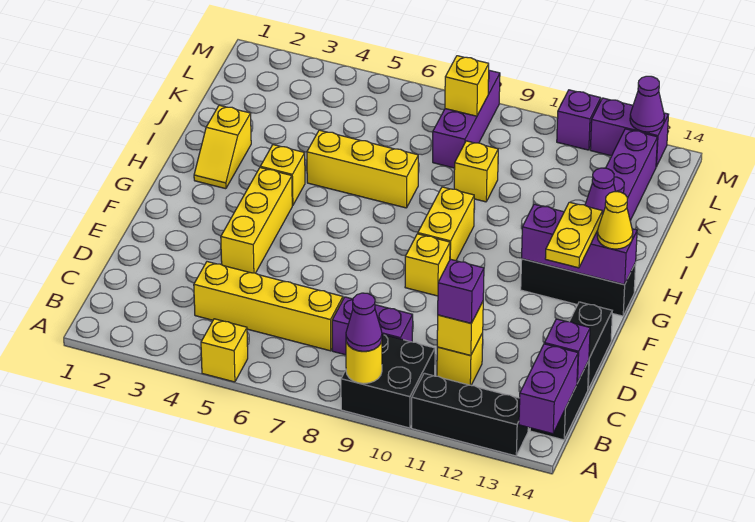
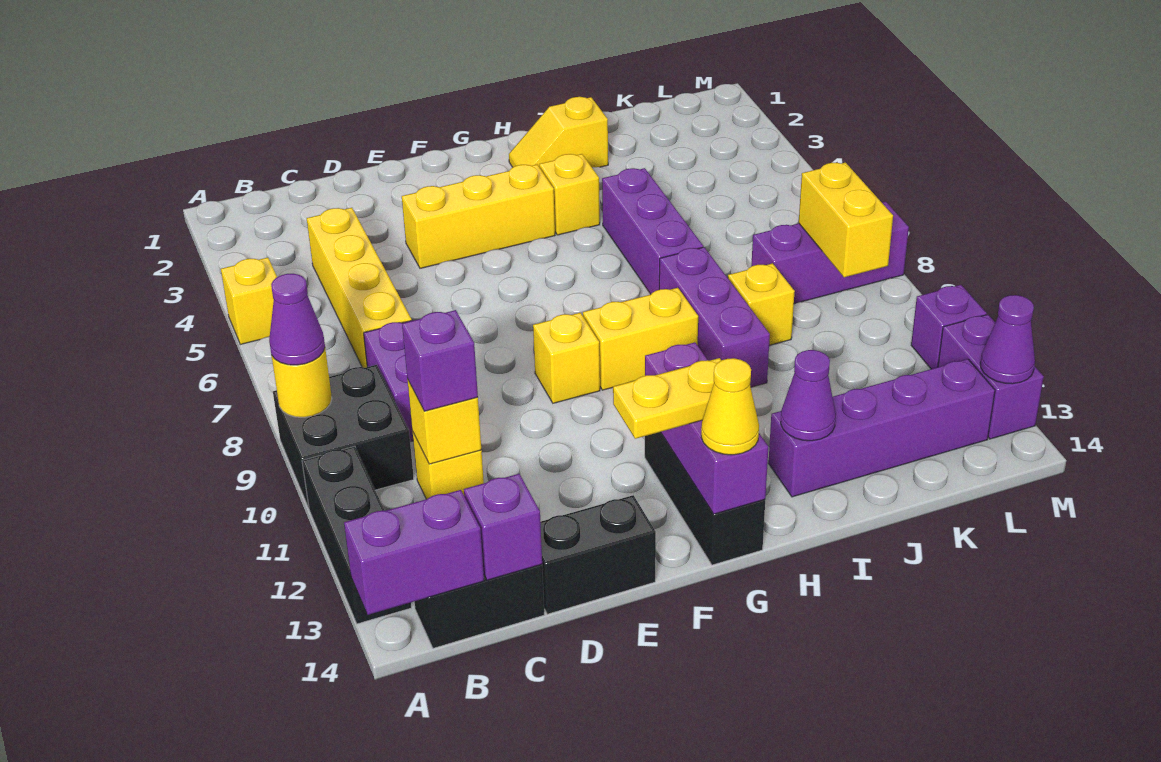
yellow 1x3 brick [307,130,418,208] -> purple 1x3 brick [602,168,703,294]
none -> purple 1x3 brick [659,247,770,387]
yellow 1x1 brick [445,56,489,116] -> yellow 1x2 brick [799,163,893,277]

